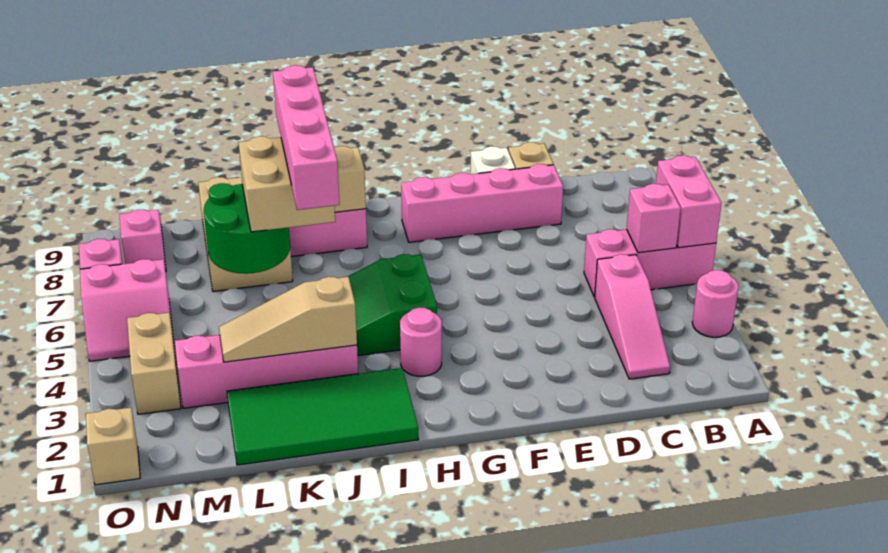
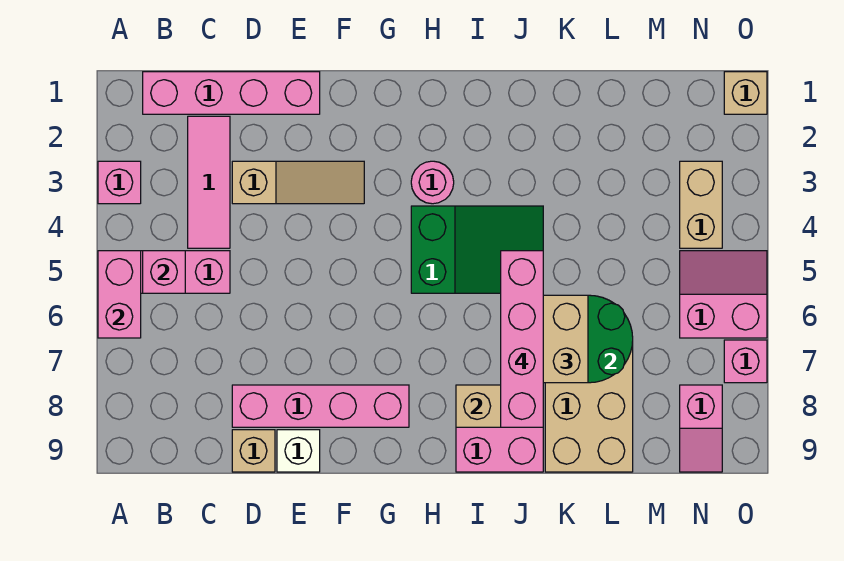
pink 1x1 round brick [692,270,739,337] -> pink 1x1 brick [98,161,141,204]
pink 1x3 slope [595,254,670,379] -> pink 1x3 tile [188,116,230,248]
green 2x4 tile [227,368,418,465] -> none
pink 1x4 brick [175,335,358,408] -> pink 1x4 brick moved to [143,72,320,114]
tan 1x3 slope [219,277,357,362] -> tan 1x3 slope moved to [232,161,364,204]

